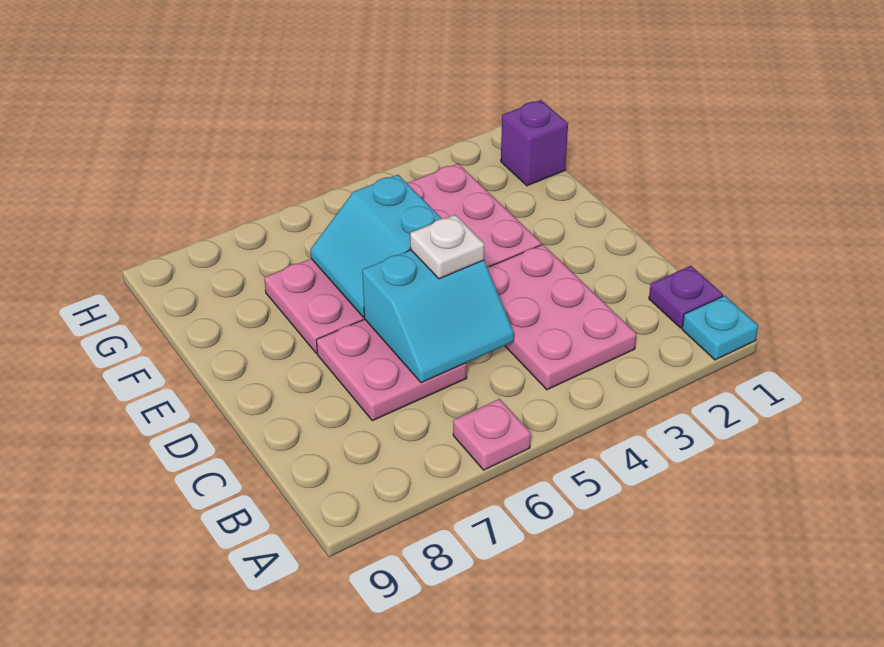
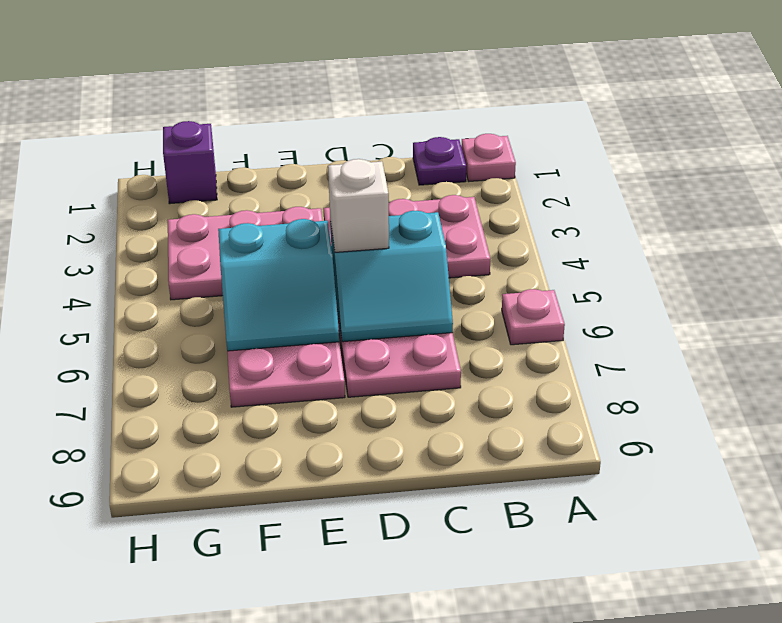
cyan 1x1 plate [682,296,758,360] -> pink 1x1 plate [461,134,516,182]
cyan 2x2 slope [362,250,514,383] -> cyan 2x2 slope turned to [330,210,453,342]
white 1x1 plate [410,215,484,279] -> white 1x1 brick [328,159,389,252]

